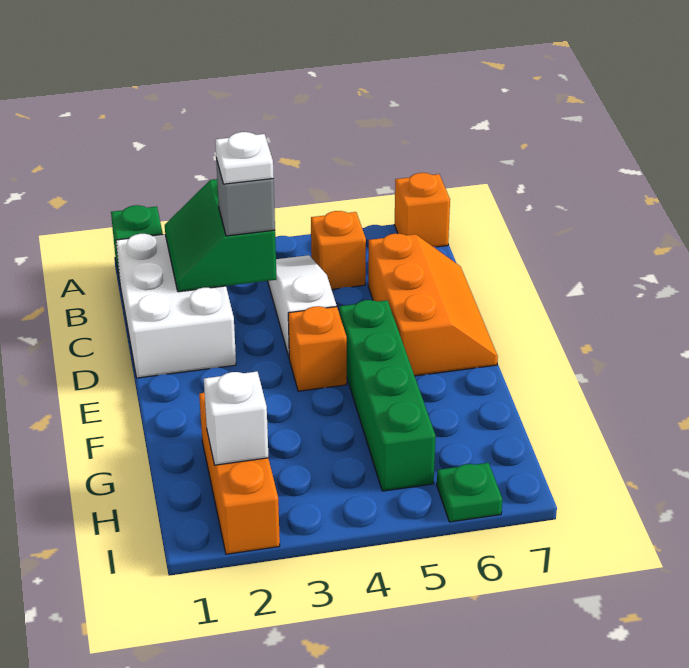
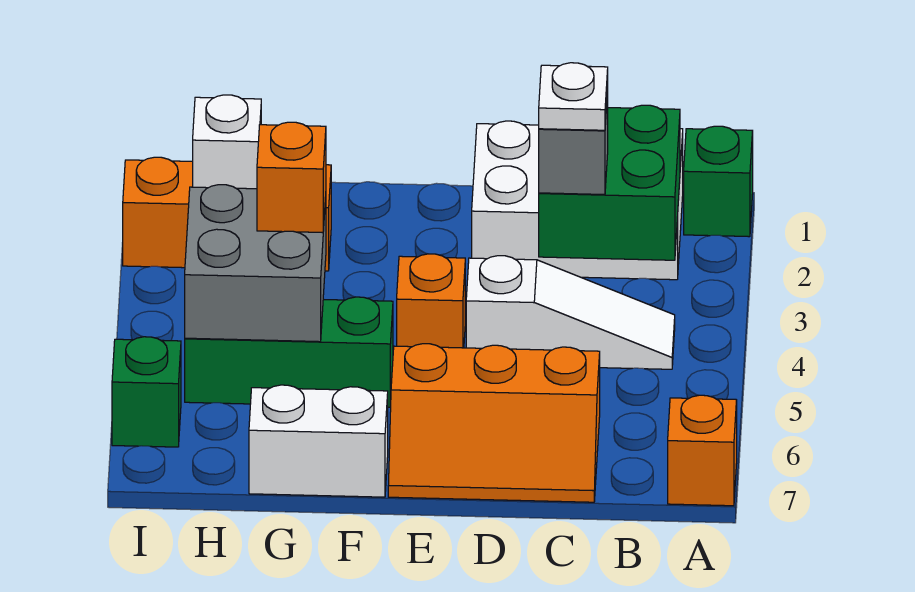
green 2x2 slope [165,179,277,292] -> green 2x2 brick [539,105,680,260]
orange 1x1 brick [311,211,366,289] -> orange 1x1 brick moved to [257,122,326,233]
green 1x4 brick [339,300,436,491] -> green 1x3 brick [185,297,393,407]
none -> white 1x2 brick [249,385,388,497]
none -> grey 2x2 brick [185,185,326,342]
green 1x1 plate [437,463,502,522] -> green 1x1 brick [112,337,181,447]

